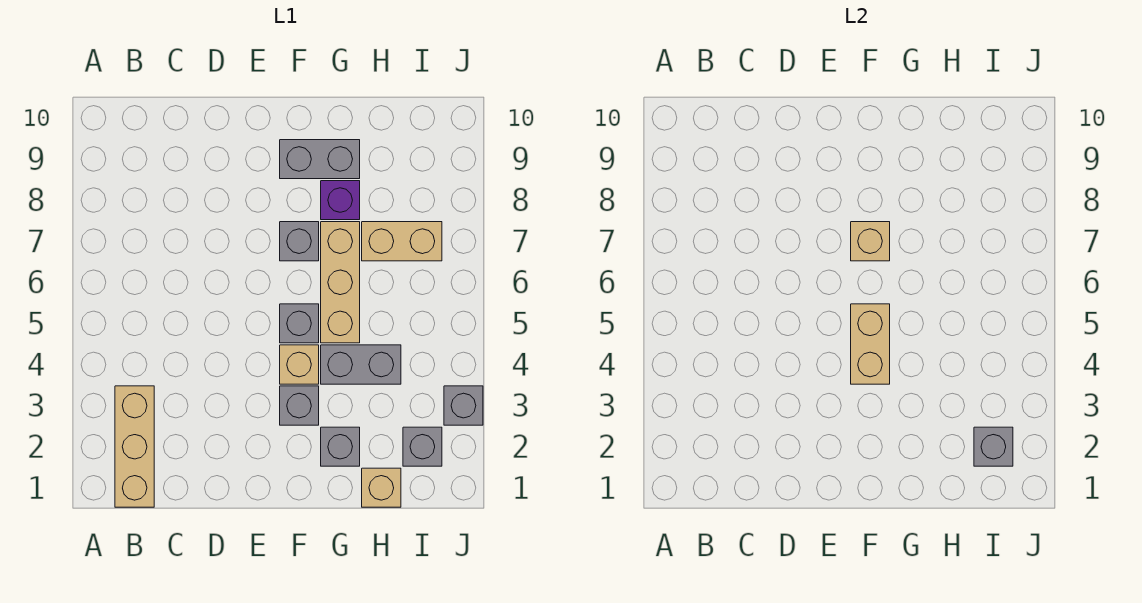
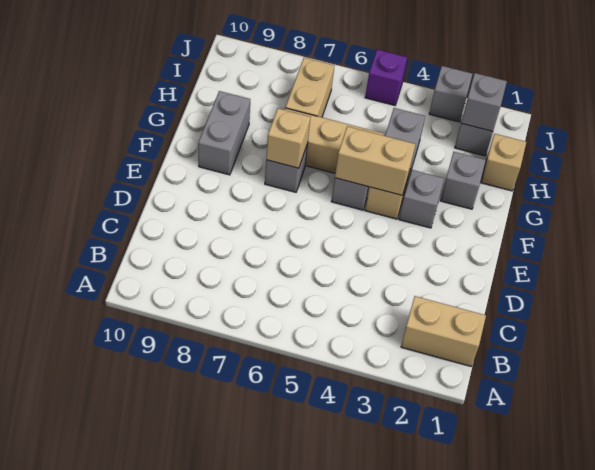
tan 1x3 brick [115,386,154,507] -> tan 1x2 brick [401,296,486,366]
purple 1x1 brick [321,181,360,220] -> purple 1x1 brick moved to [365,50,407,105]

